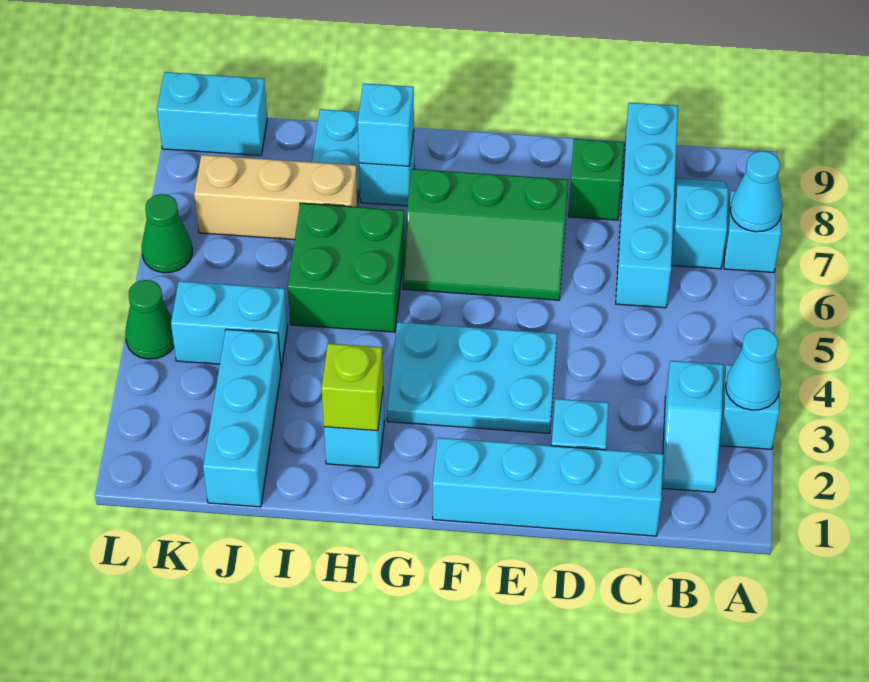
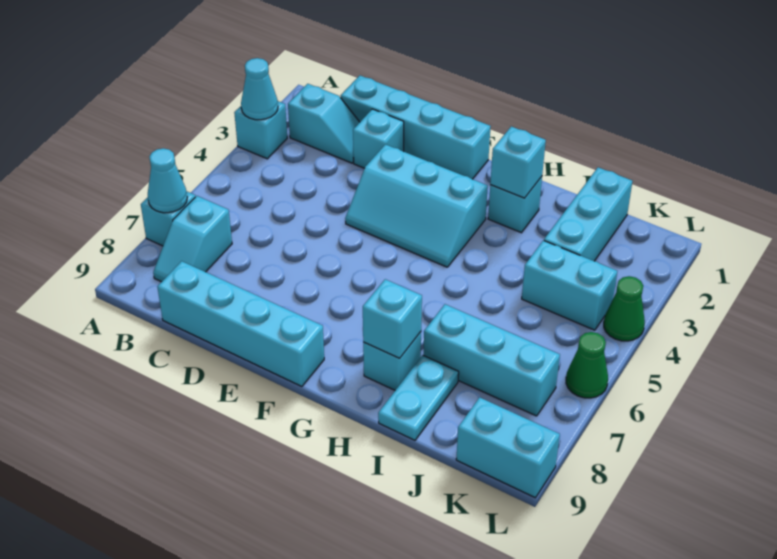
cyan 1x2 slope [662,361,723,492] -> cyan 1x2 slope turned to [288,84,360,163]
cyan 1x4 brick [616,103,678,308] -> cyan 1x4 brick turned to [157,261,324,387]
green 1x1 brick [568,139,624,220] -> none
cyan 2x3 plate [387,322,557,433] -> cyan 2x3 slope [345,144,488,267]
green 2x3 slope [403,169,568,300] -> none
lime 1x1 brick [322,343,383,431] -> cyan 1x1 brick [490,126,546,198]
green 2x2 brick [288,203,405,332] -> none
tan 1x3 brick [194,155,358,240] -> cyan 1x3 brick [423,304,560,416]

